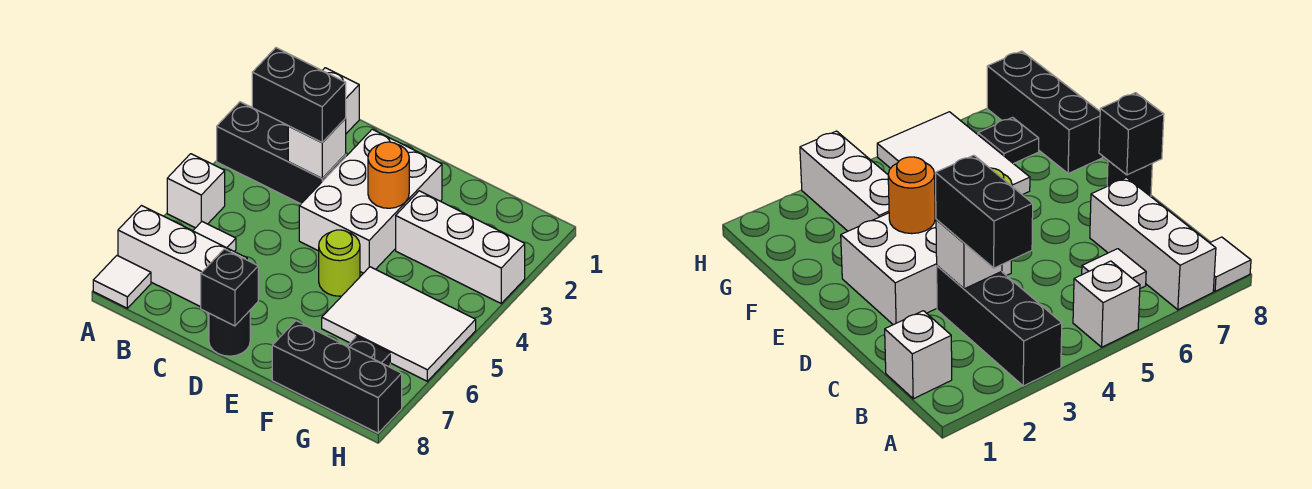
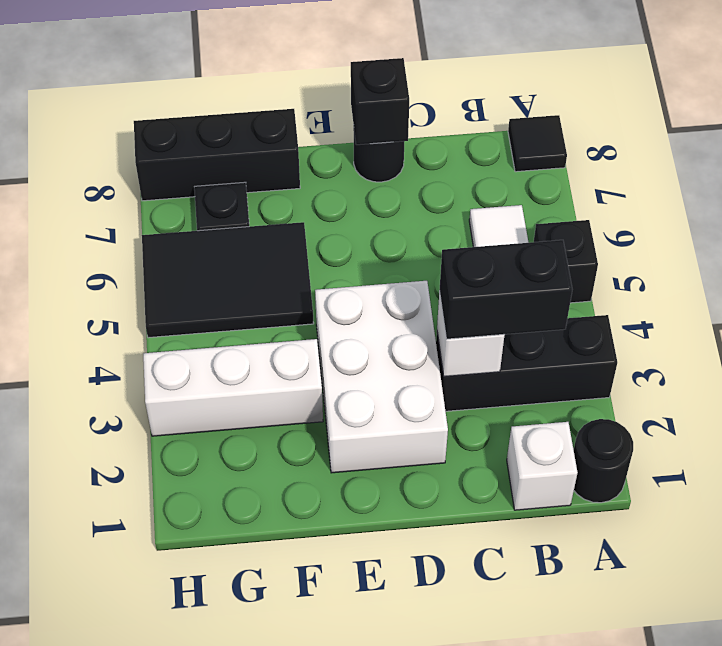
none -> black 1x1 round brick [574,419,633,503]
white 1x1 brick [167,154,225,228] -> black 1x1 brick [534,220,598,303]
white 1x3 brick [118,206,247,307] -> none
white 1x1 tile [93,256,151,308] -> black 1x1 tile [508,115,567,172]
orange 1x1 round brick [368,142,409,208] -> none
lime 1x1 round brick [319,230,360,296] -> none
white 2x3 tile [322,267,476,381] -> black 2x3 tile [142,222,314,338]

